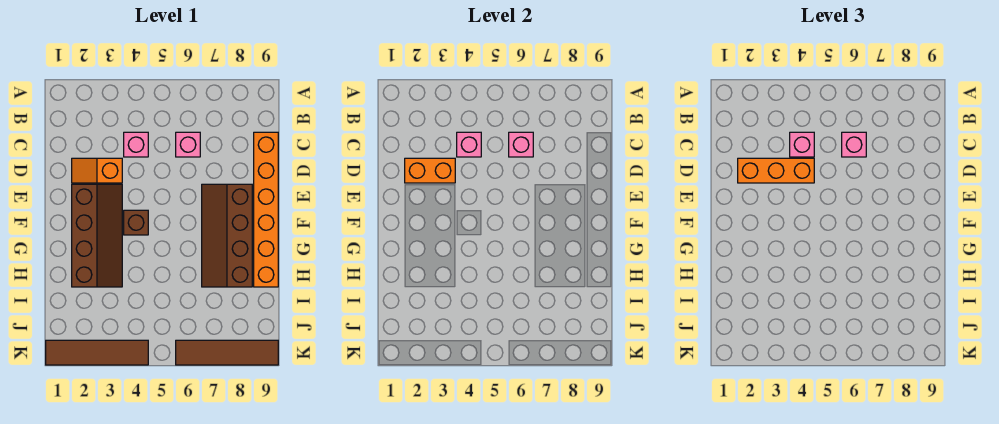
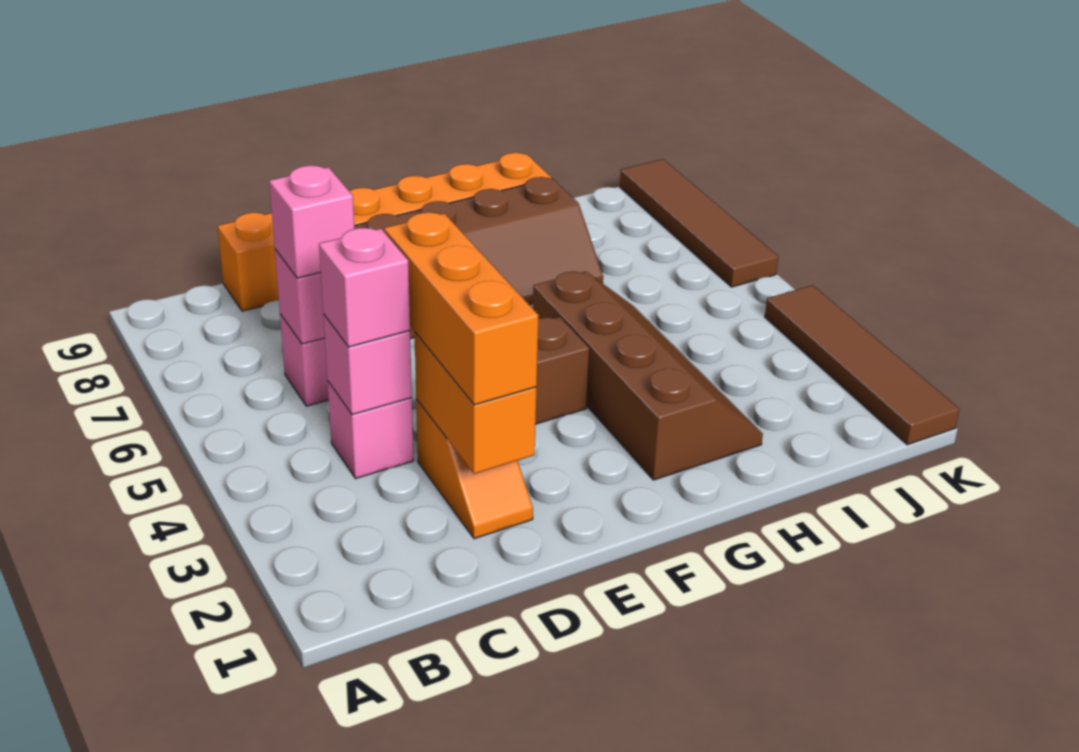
brown 2x4 slope [72,184,122,287] -> brown 2x4 slope turned to [533,271,763,480]

